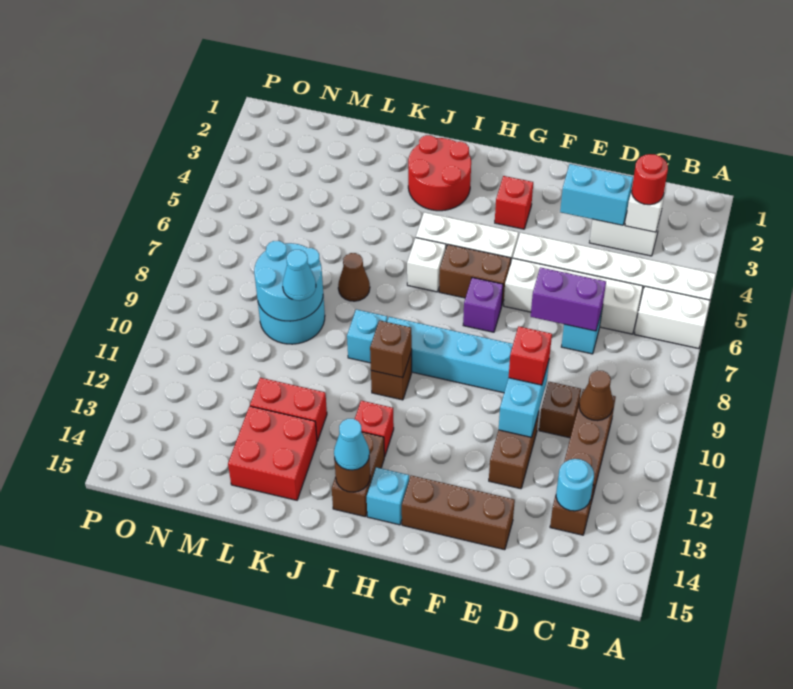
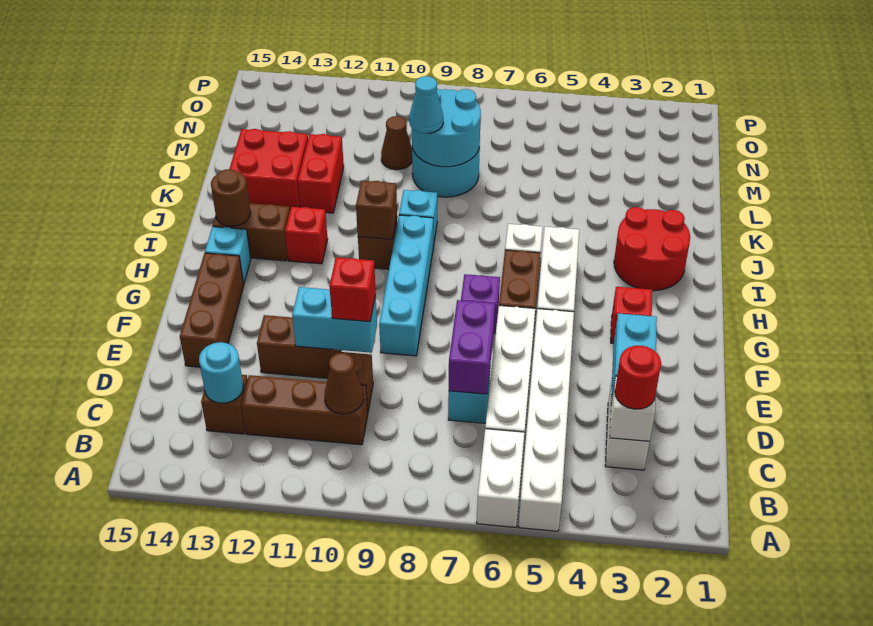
cyan 1x1 cone [334,419,369,470] -> none
brown 1x1 cone [338,253,370,301] -> brown 1x1 cone moved to [381,116,412,170]

